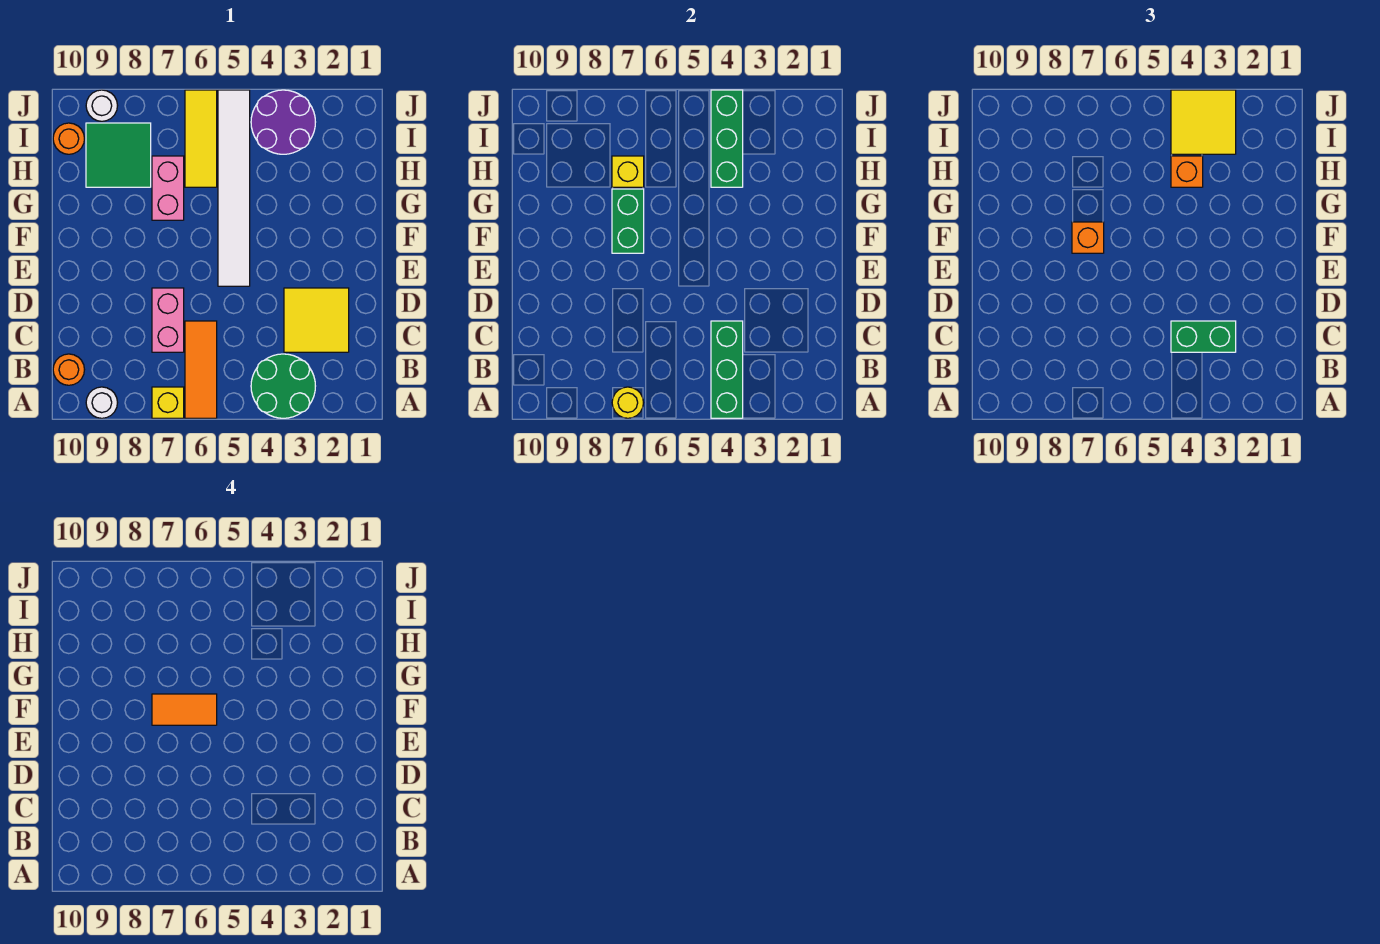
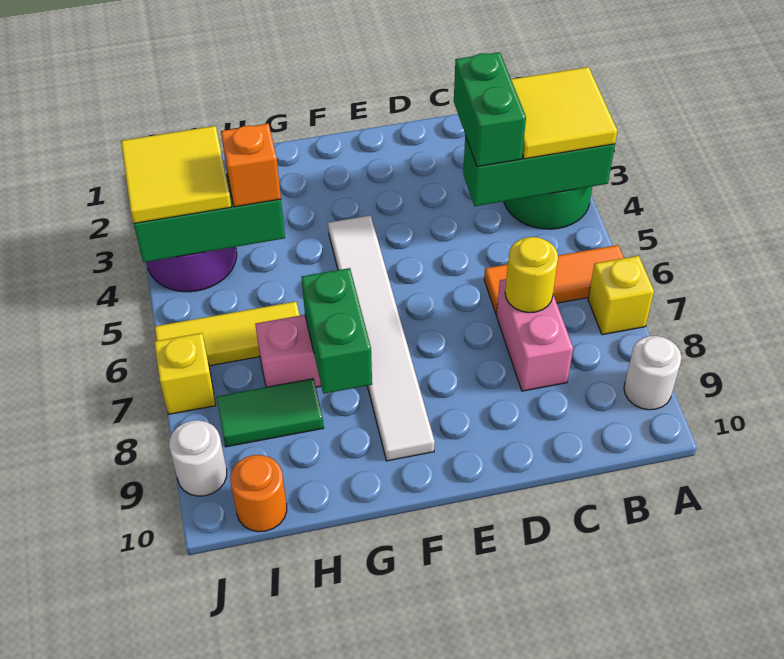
yellow 1x1 round brick [612,387,644,418] -> yellow 1x1 round brick moved to [505,237,558,313]
orange 1x1 round brick [53,354,85,385] -> none
yellow 2x2 tile [284,288,349,352] -> yellow 2x2 tile moved to [511,67,617,159]
pink 1x2 brick [152,288,184,352] -> pink 1x2 brick turned to [496,279,573,391]
white 1x6 tile [218,90,250,286] -> white 1x6 tile turned to [328,215,435,461]
orange 1x2 tile [152,694,217,725] -> none
green 1x2 brick [612,189,644,253] -> green 1x2 brick turned to [302,268,372,394]
orange 1x1 brick [1072,222,1104,253] -> none
yellow 1x1 brick [612,156,644,187] -> yellow 1x1 brick moved to [154,333,216,414]
green 2x2 tile [86,123,151,187] -> green 1x2 tile [217,379,324,447]

